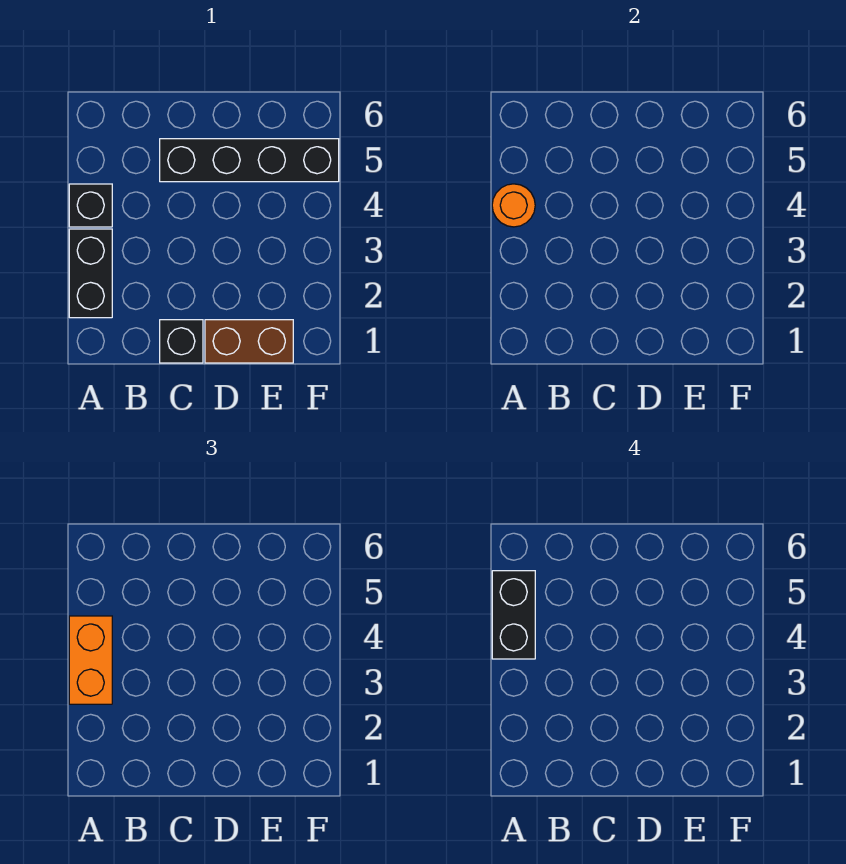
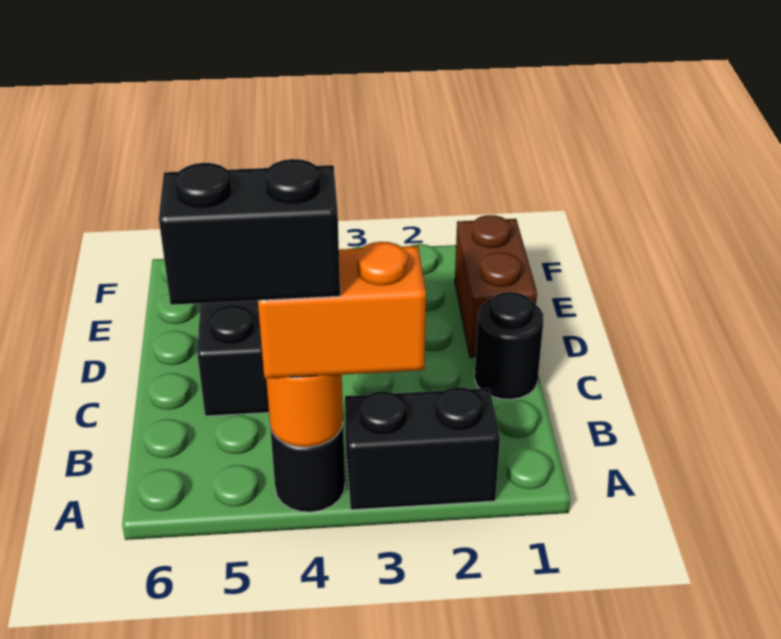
black 1x1 brick [69,184,112,227] -> black 1x1 round brick [270,424,345,512]
black 1x1 brick [160,320,203,363] -> black 1x1 round brick [475,292,543,399]

